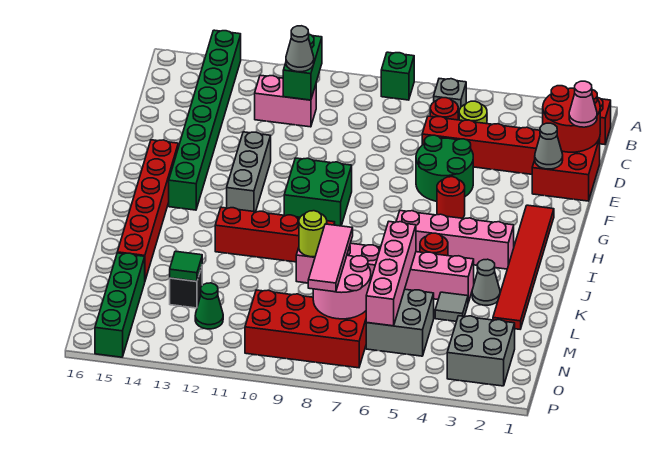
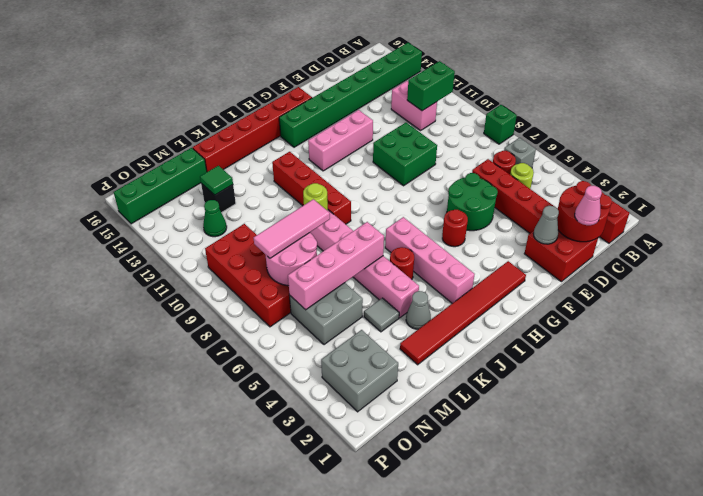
grey 1x1 cone [286,26,314,72] -> none
grey 1x3 brick [227,132,271,212] -> pink 1x3 brick [308,110,373,171]
green 2x2 brick [284,158,352,226] -> green 2x2 brick moved to [373,123,437,186]

